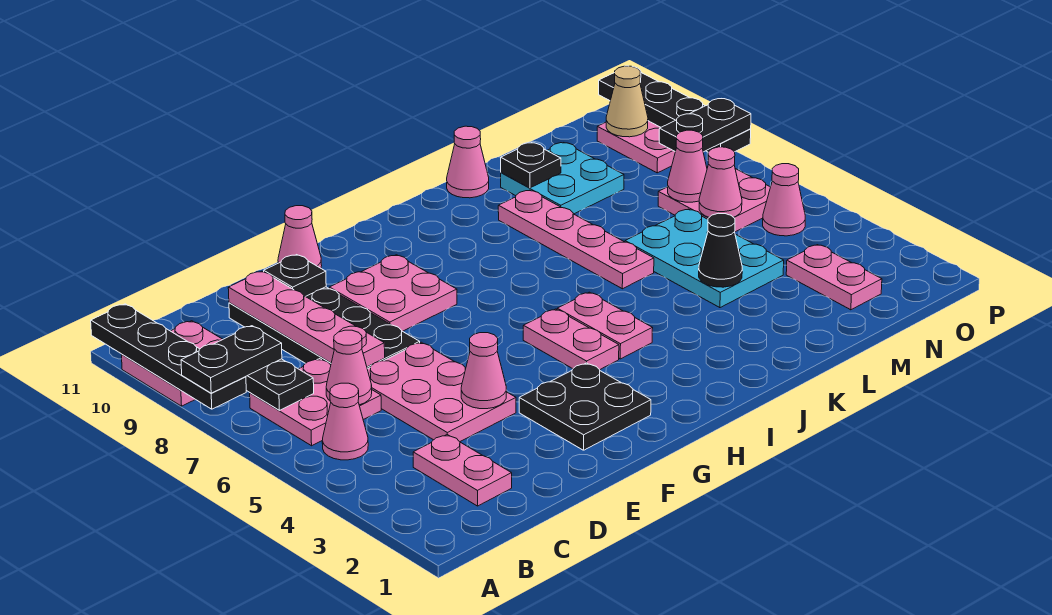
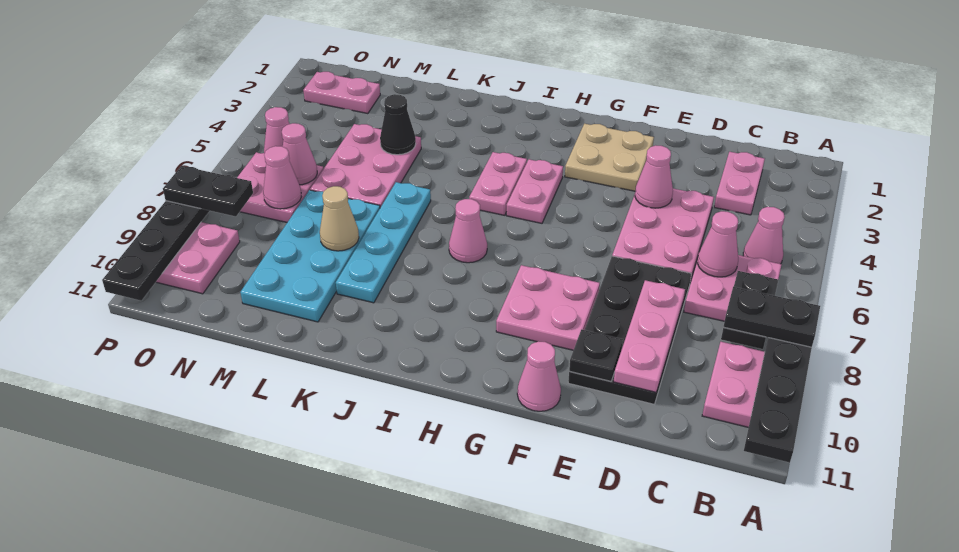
pink 1x4 plate [228,271,385,367] -> pink 1x3 plate [614,280,685,392]
black 2x2 plate [519,363,651,450] -> tan 2x2 plate [565,124,654,191]
pink 1x4 plate [498,190,654,289] -> cyan 1x4 plate [336,182,431,303]
pink 1x1 cone [447,126,489,198] -> pink 1x1 cone moved to [449,199,487,263]
cyan 2x3 plate [625,209,784,308] -> pink 2x3 plate [310,124,421,208]
cyan 2x2 plate [501,143,624,214] -> cyan 2x4 plate [240,190,380,322]
black 1x1 plate [501,143,561,188] -> none
pink 1x2 plate [786,245,882,310] -> pink 1x2 plate turned to [303,72,380,114]
tan 1x1 cone [606,66,648,137] -> tan 1x1 cone moved to [320,186,359,251]

